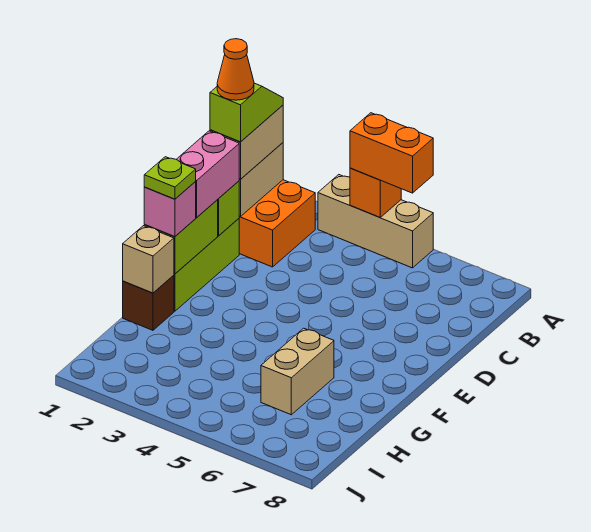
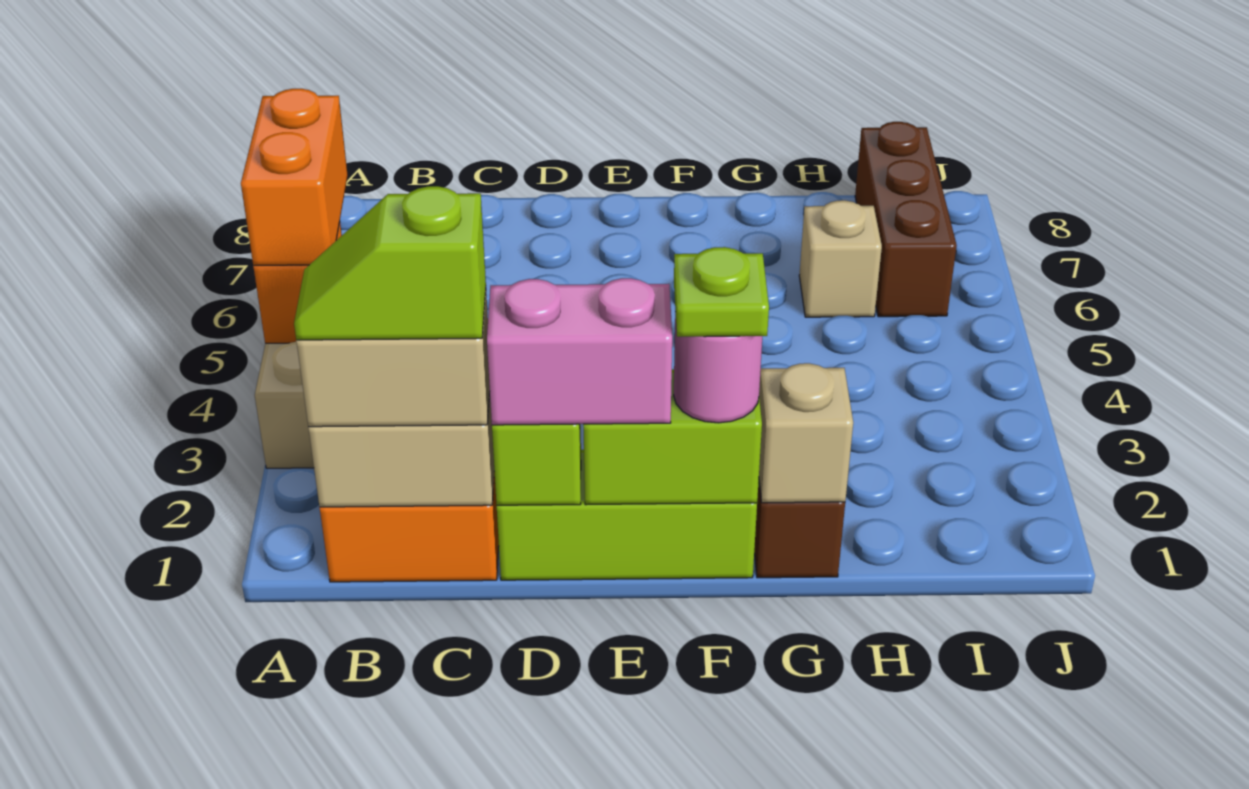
orange 1x1 cone [217,39,254,100] -> none
pink 1x1 brick [144,182,196,237] -> pink 1x1 round brick [674,312,763,423]
tan 1x2 brick [261,328,334,415] -> tan 1x1 brick [799,200,882,317]
none -> brown 1x3 brick [855,122,957,317]

